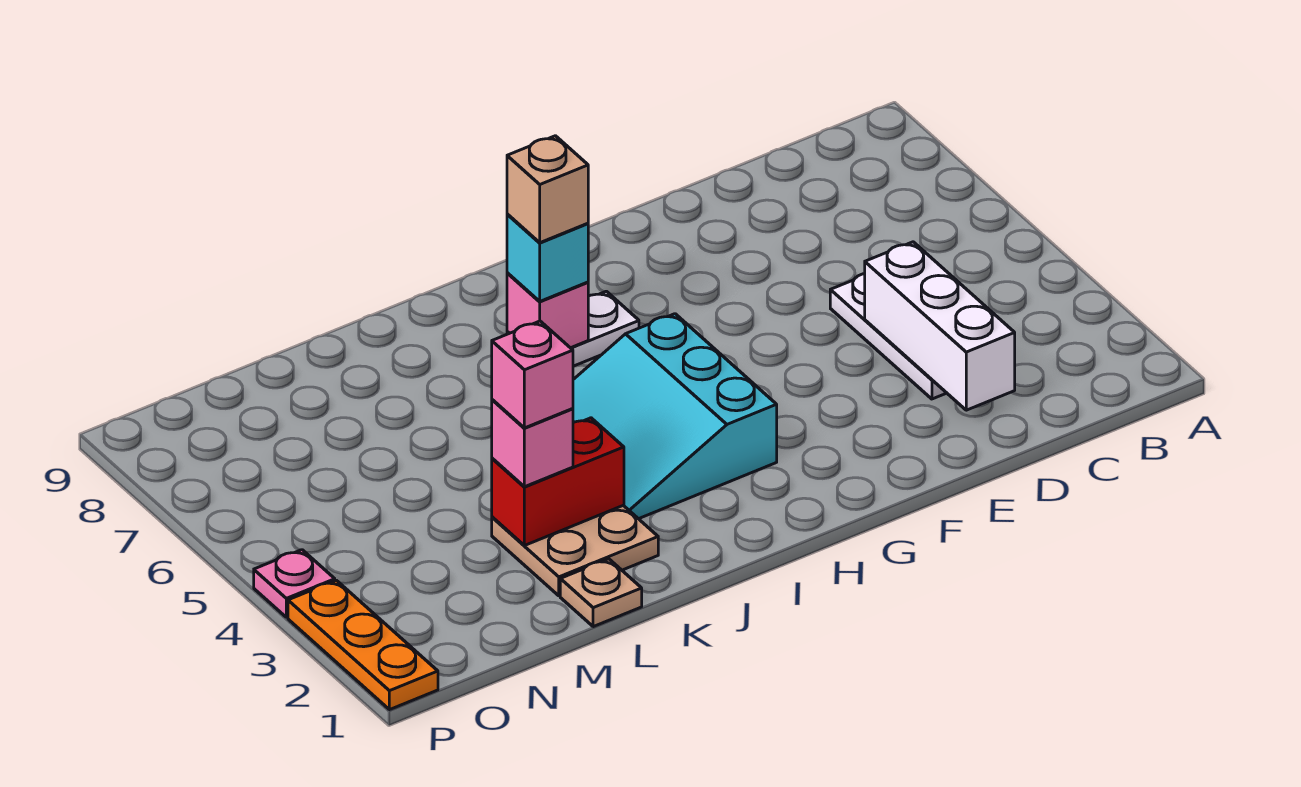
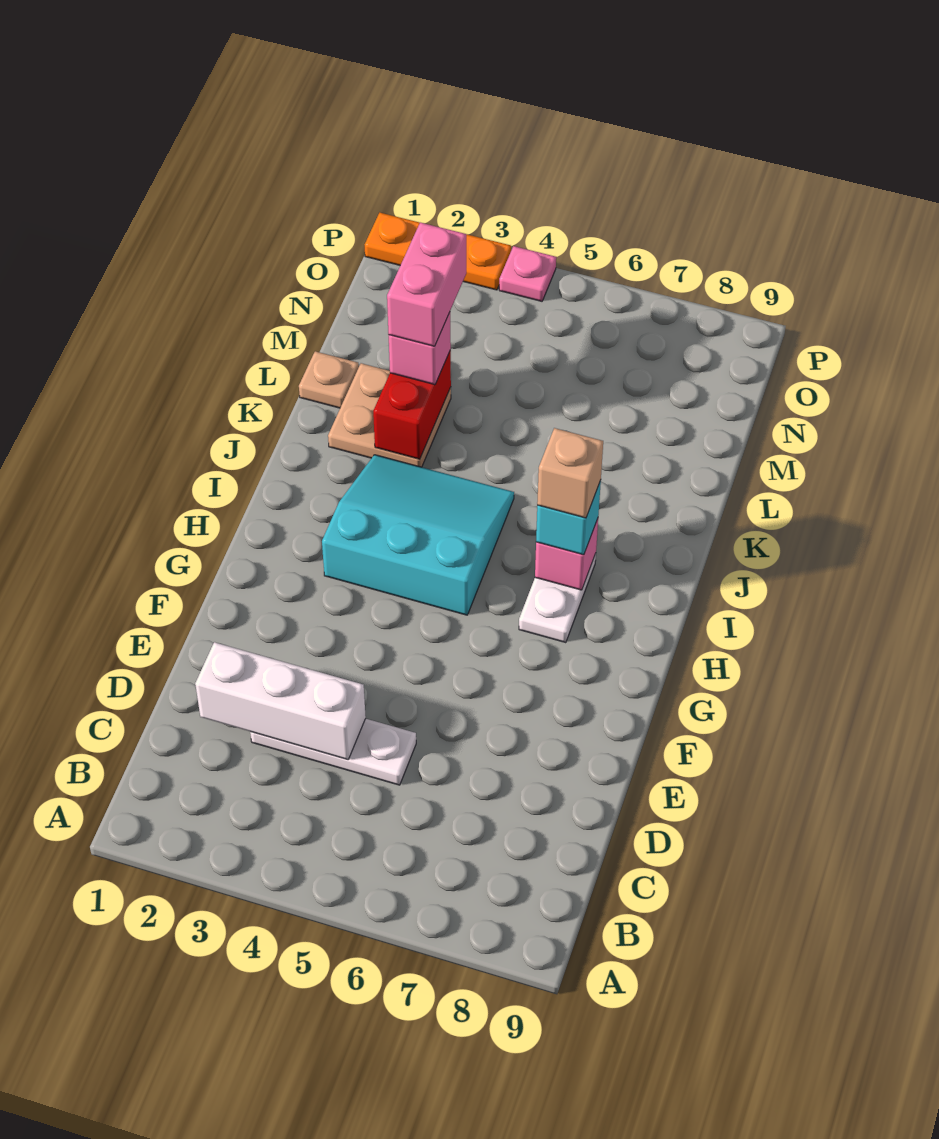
pink 1x1 brick [492,321,573,428] -> pink 1x2 brick [387,222,466,346]

